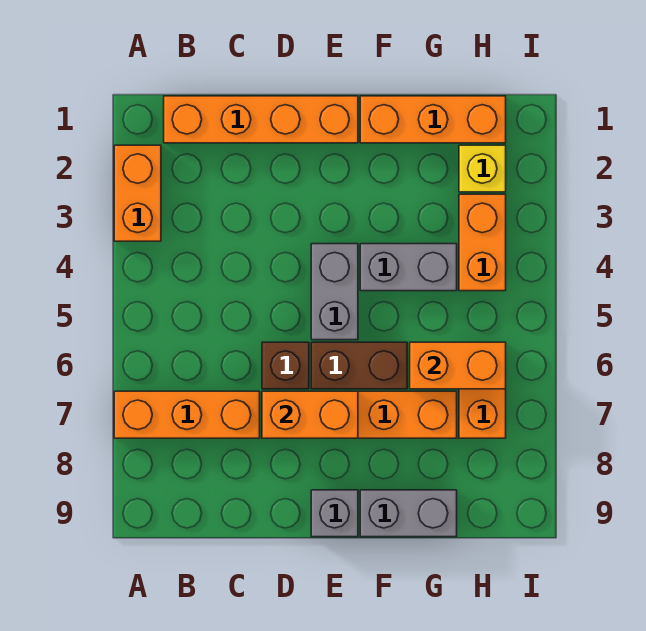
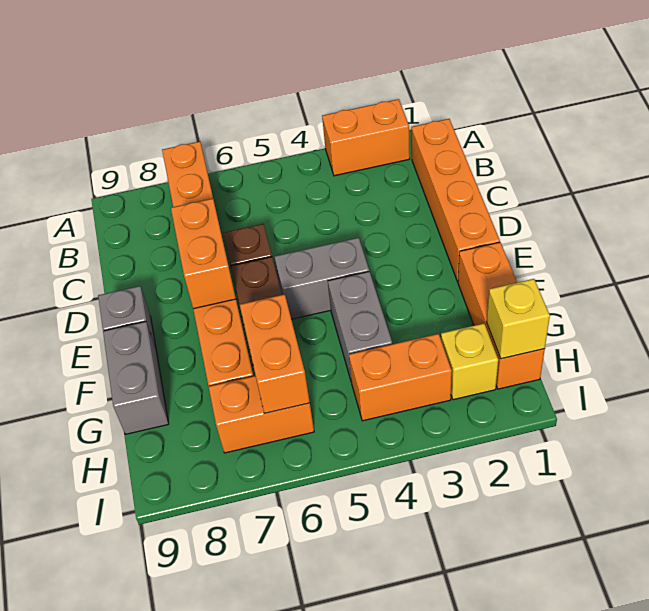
none -> yellow 1x1 brick [487,279,550,359]

